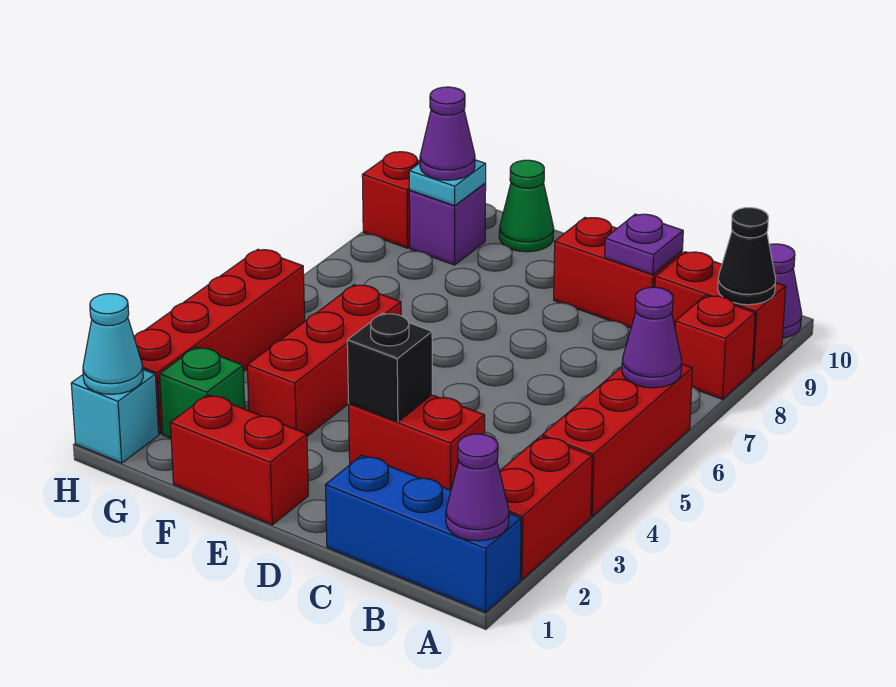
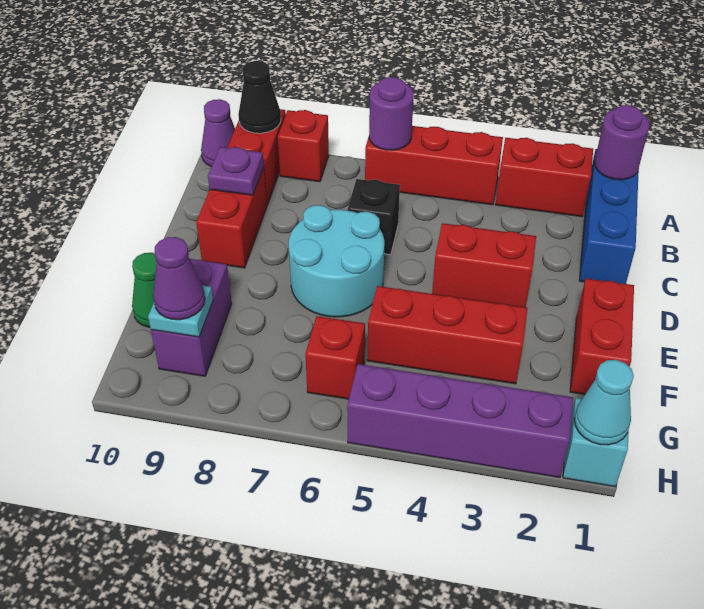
purple 1x1 cone [446,434,509,541] -> purple 1x1 round brick [595,105,650,180]
purple 1x1 cone [622,287,682,388] -> purple 1x1 round brick [369,77,414,150]
red 1x2 brick [349,395,485,490] -> red 1x2 brick turned to [432,223,536,307]
black 1x1 brick [347,313,432,422] -> black 1x1 brick moved to [348,179,400,255]
none -> cyan 2x2 round brick [289,205,384,317]
green 1x1 brick [160,347,245,438] -> none
purple 1x1 brick [409,184,486,265] -> purple 1x2 brick [151,259,232,376]
red 1x4 brick [134,249,305,434] -> purple 1x4 brick [347,364,573,478]
red 1x1 brick [362,152,420,248] -> red 1x1 brick moved to [305,316,365,399]

